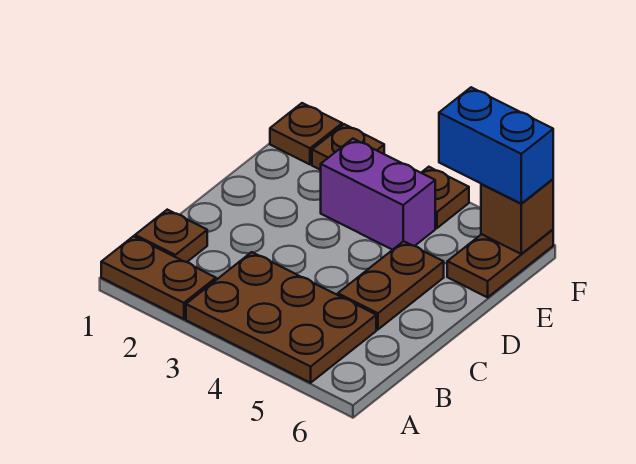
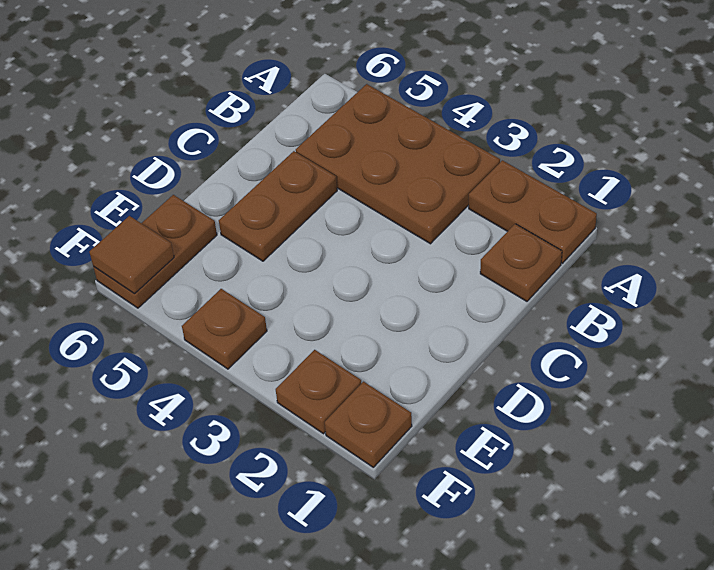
purple 1x2 brick [321,139,435,250] -> none
blue 1x2 brick [439,87,553,204] -> none
brown 1x1 brick [481,179,553,254] -> brown 1x1 tile [90,216,174,294]

